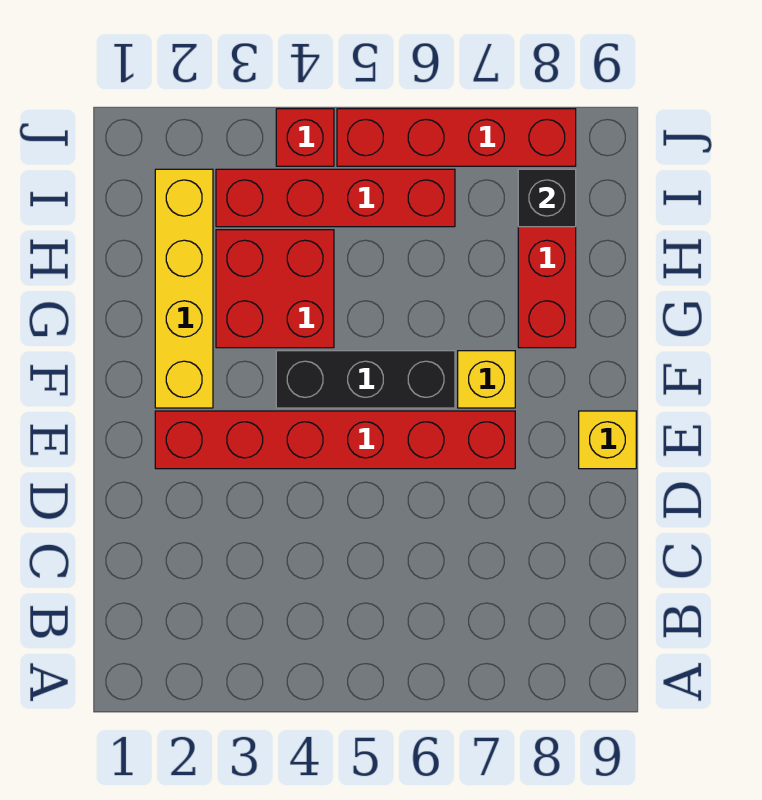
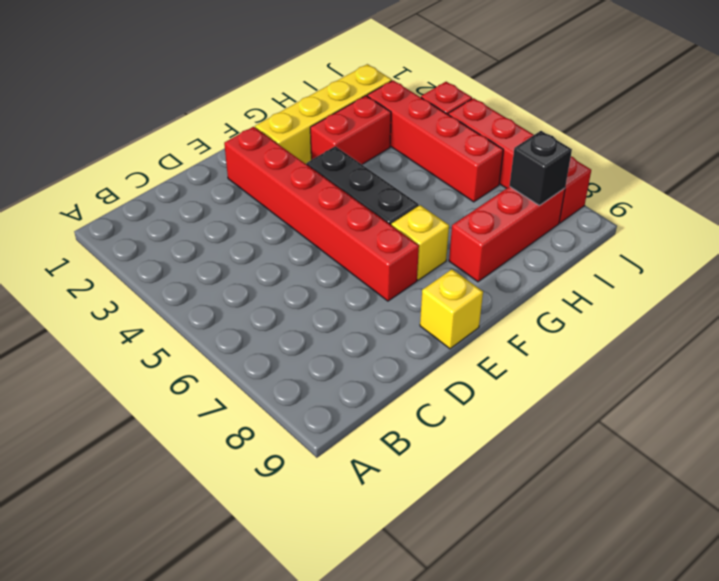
red 2x2 brick [216,230,334,348] -> red 1x2 brick [310,96,391,164]

